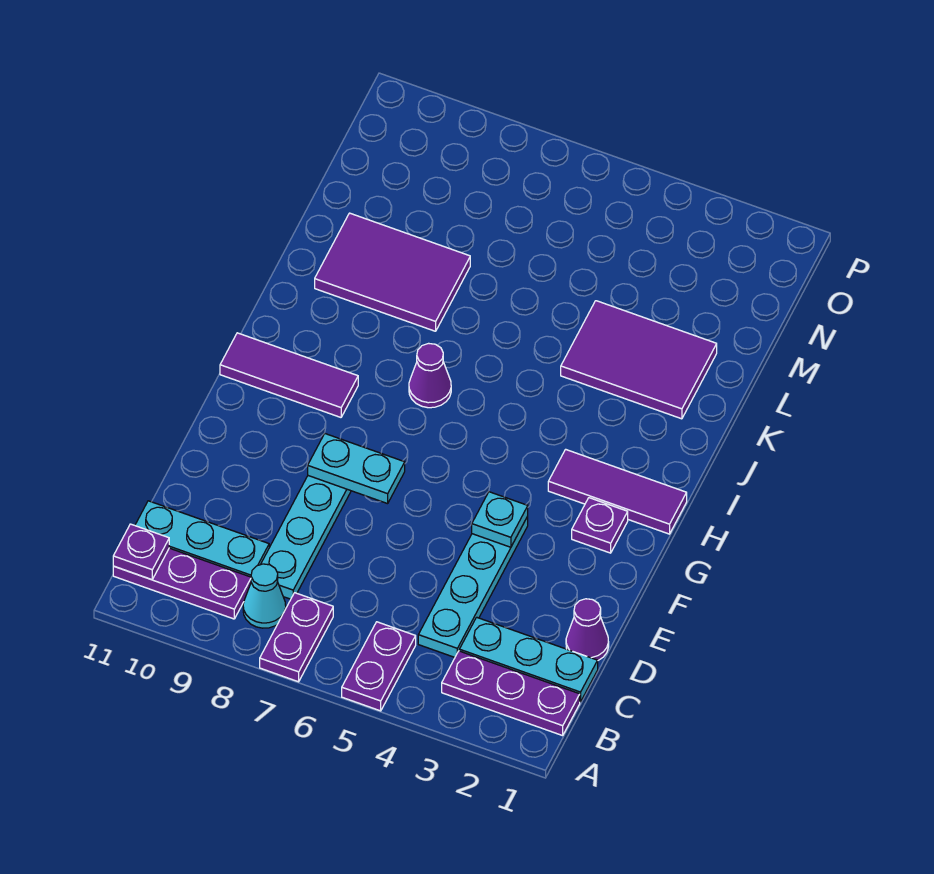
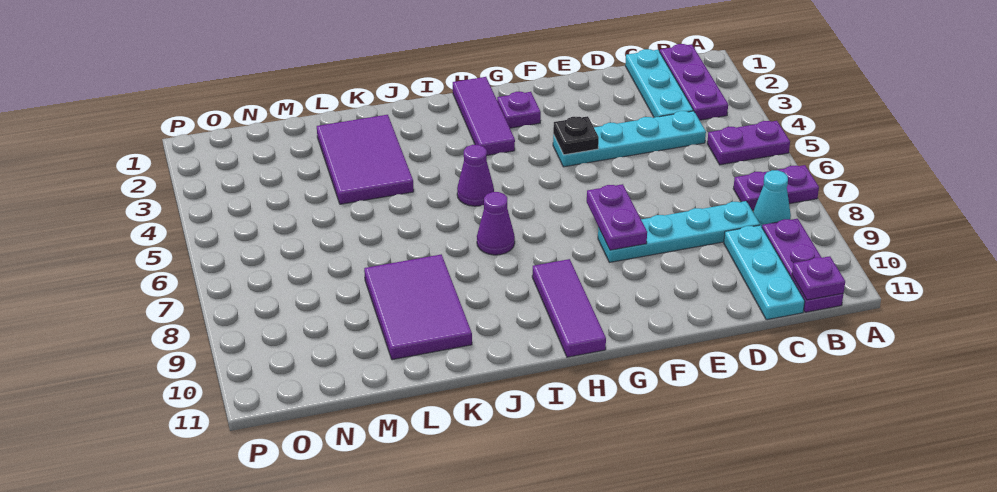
purple 1x1 cone [566,599,609,661] -> purple 1x1 cone moved to [457,145,494,206]
cyan 1x1 plate [472,492,528,547] -> black 1x1 plate [553,116,599,155]
cyan 1x2 plate [308,434,405,504] -> purple 1x2 plate [587,184,647,250]

